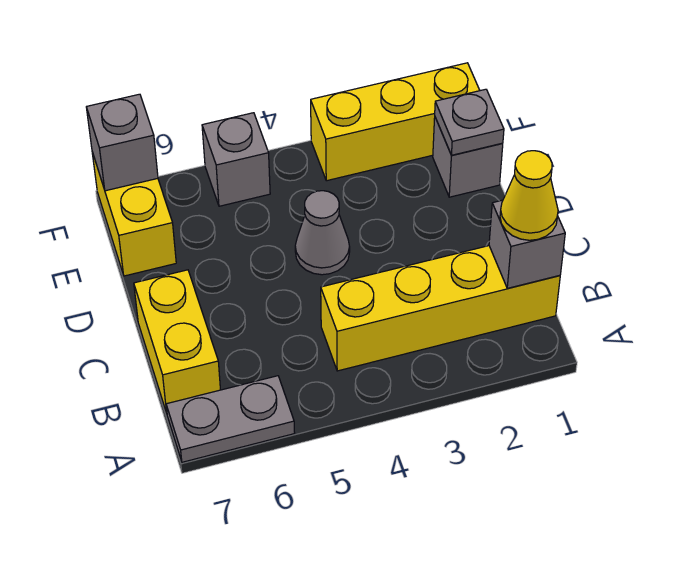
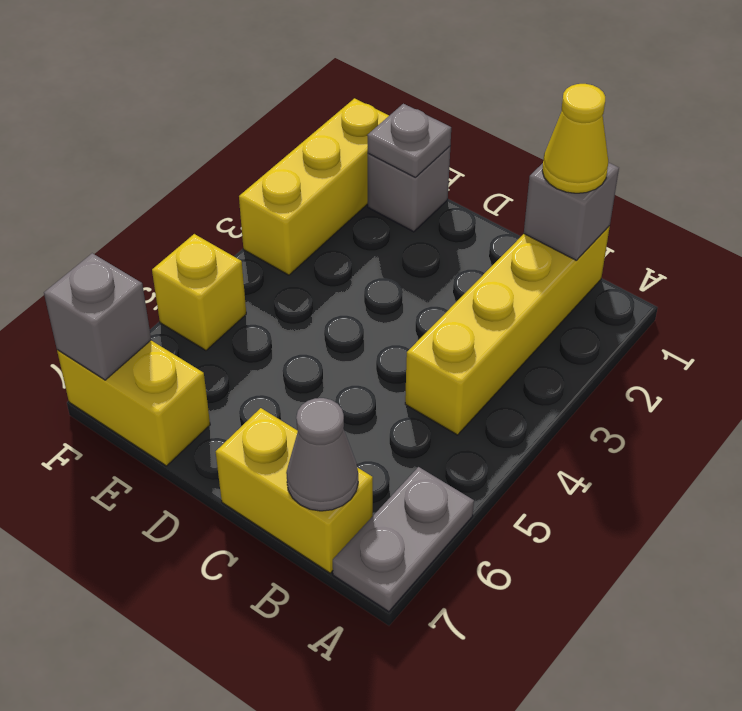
grey 1x1 cone [295,191,350,275] -> grey 1x1 cone moved to [286,398,358,511]
grey 1x1 brick [202,113,270,206] -> yellow 1x1 brick [152,234,246,350]

